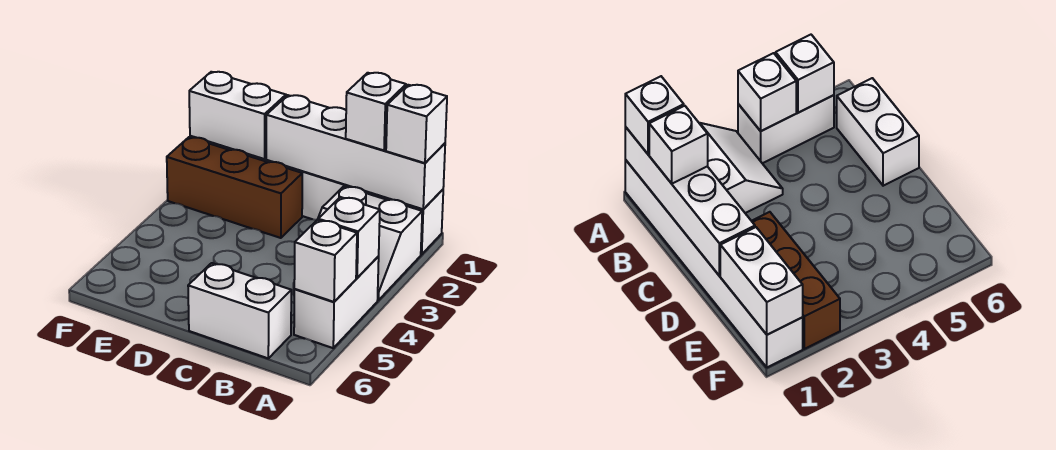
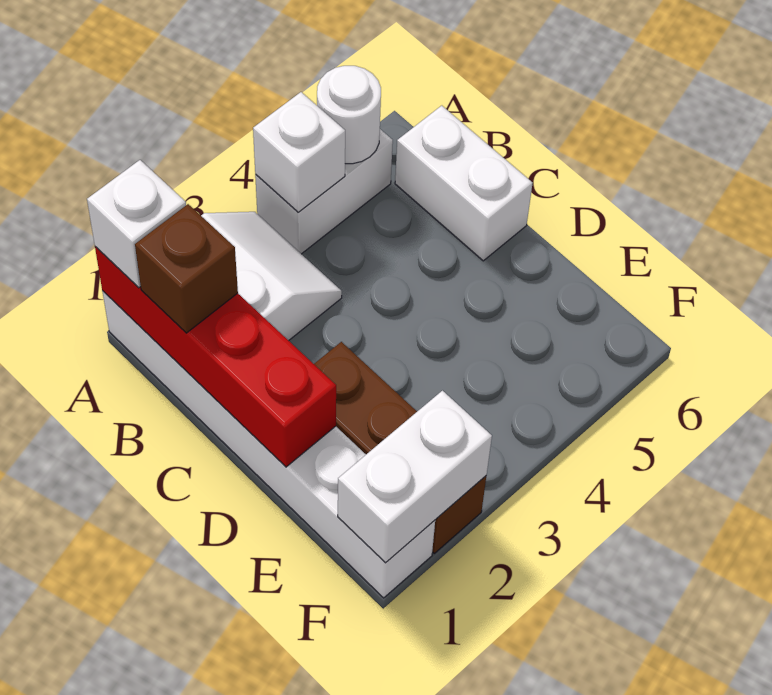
white 1x4 brick [266,95,445,209] -> red 1x4 brick [95,247,336,467]
white 1x1 brick [294,220,357,302] -> white 1x1 round brick [317,66,381,164]
white 1x1 brick [346,73,406,150] -> brown 1x1 brick [135,204,238,333]
white 1x2 brick [189,72,286,159] -> white 1x2 brick turned to [338,391,492,563]

